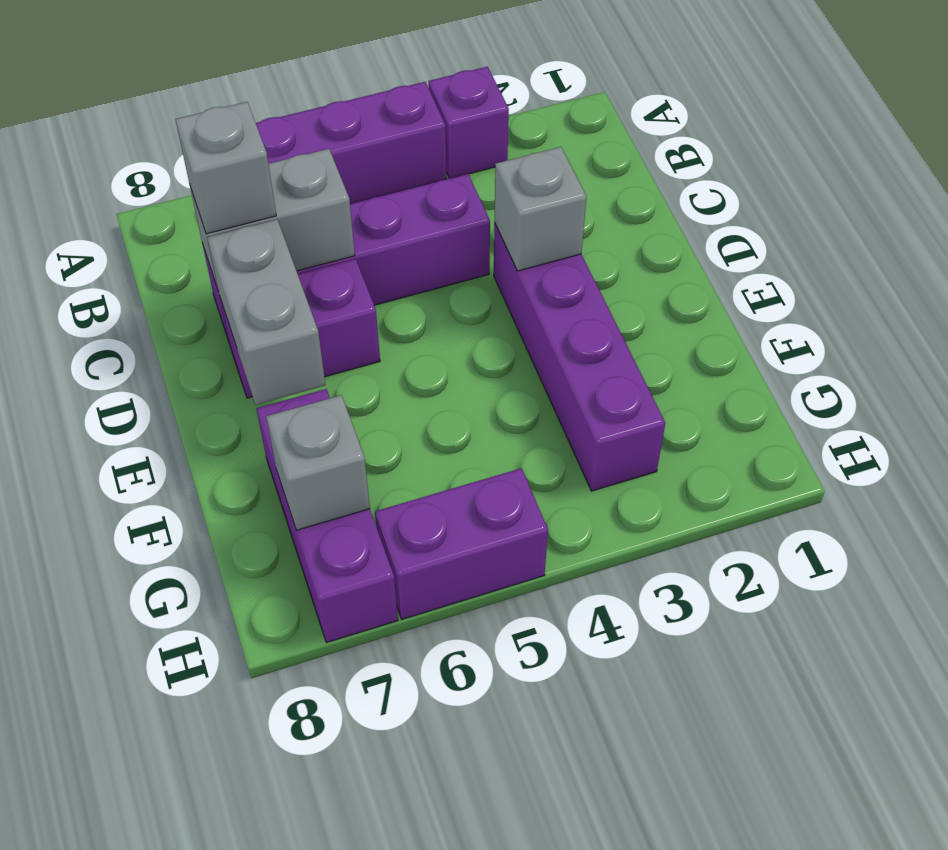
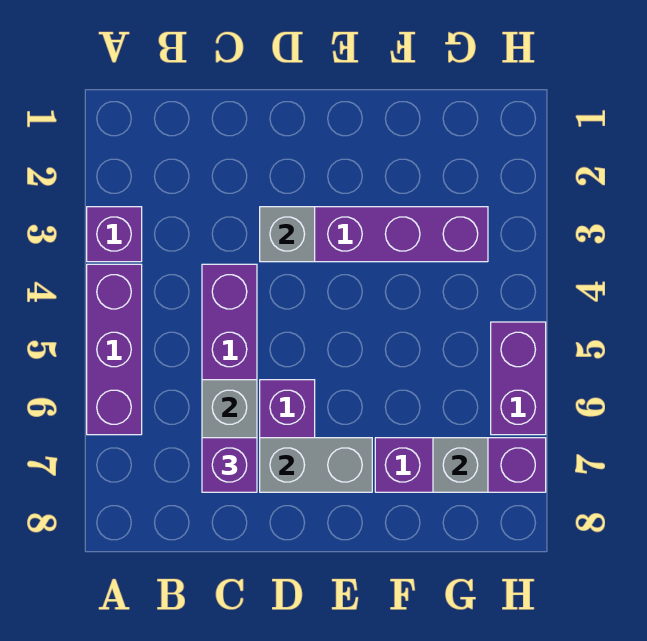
grey 1x1 brick [175,102,276,234] -> purple 1x1 brick [202,438,257,492]

